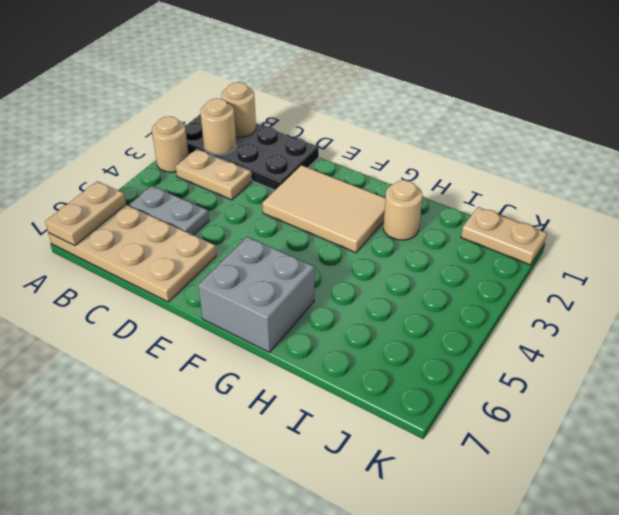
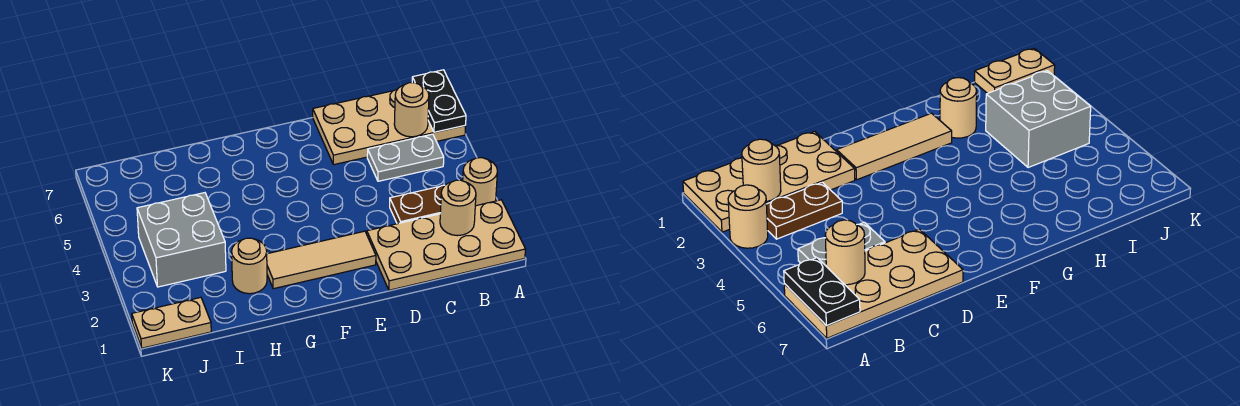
black 2x4 plate [185,114,319,190] -> tan 2x4 plate [367,200,526,290]
tan 1x2 plate [45,181,126,246] -> black 1x2 plate [412,70,466,132]
tan 1x1 round brick [221,82,256,137] -> tan 1x1 round brick moved to [394,83,429,137]
tan 1x2 plate [176,149,252,200] -> brown 1x2 plate [390,185,445,224]
tan 2x3 tile [262,165,386,253] -> tan 1x3 tile [267,231,376,289]
grey 2x2 brick [198,237,315,352] -> grey 2x2 brick moved to [137,193,226,287]

